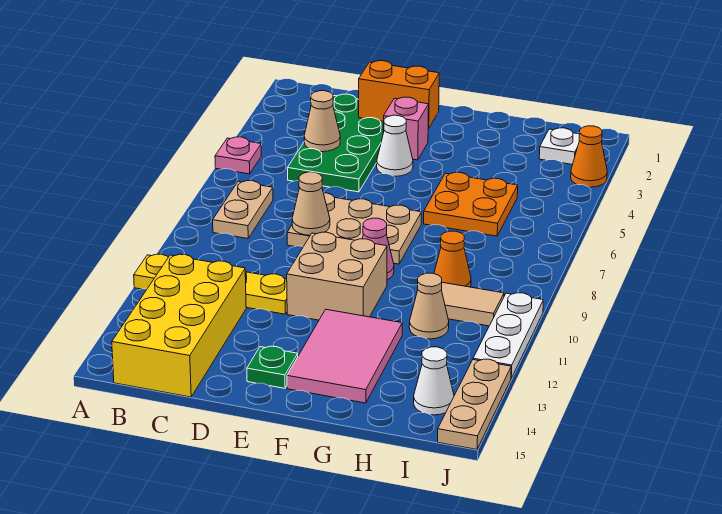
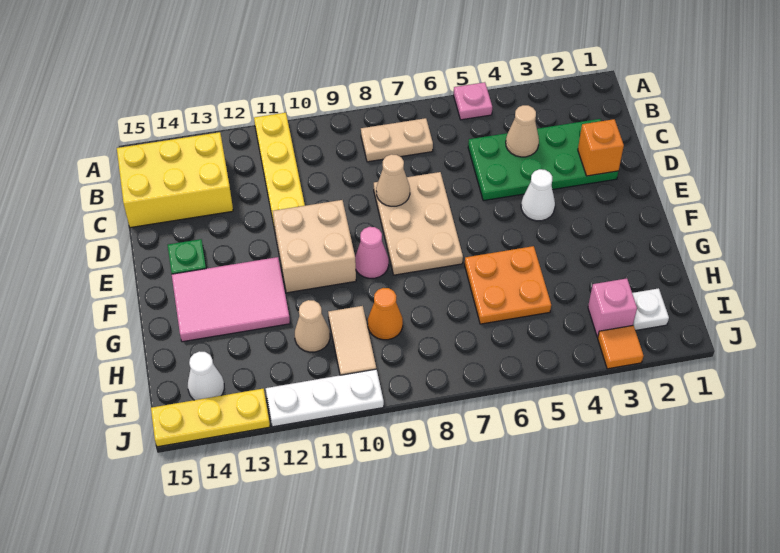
yellow 2x4 brick [112,254,246,397] -> yellow 2x3 brick [117,132,233,228]
orange 1x2 brick [359,61,439,128] -> orange 1x1 brick [578,119,624,176]
pink 1x1 brick [383,97,429,160] -> pink 1x1 brick moved to [588,278,637,337]
orange 1x1 cone [571,126,607,187] -> orange 1x1 tile [598,325,643,369]
tan 1x3 plate [438,359,511,450] -> yellow 1x3 plate [151,389,270,447]

